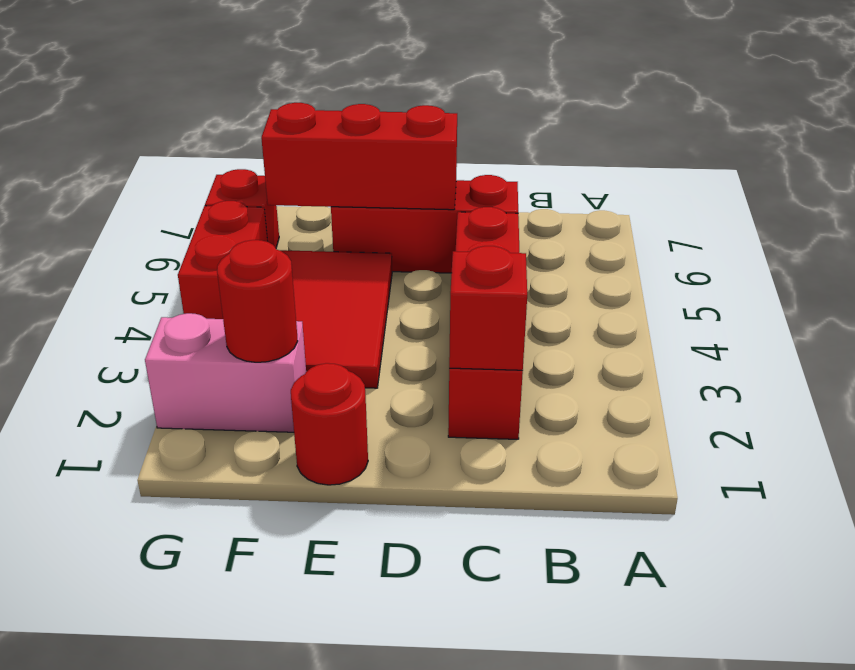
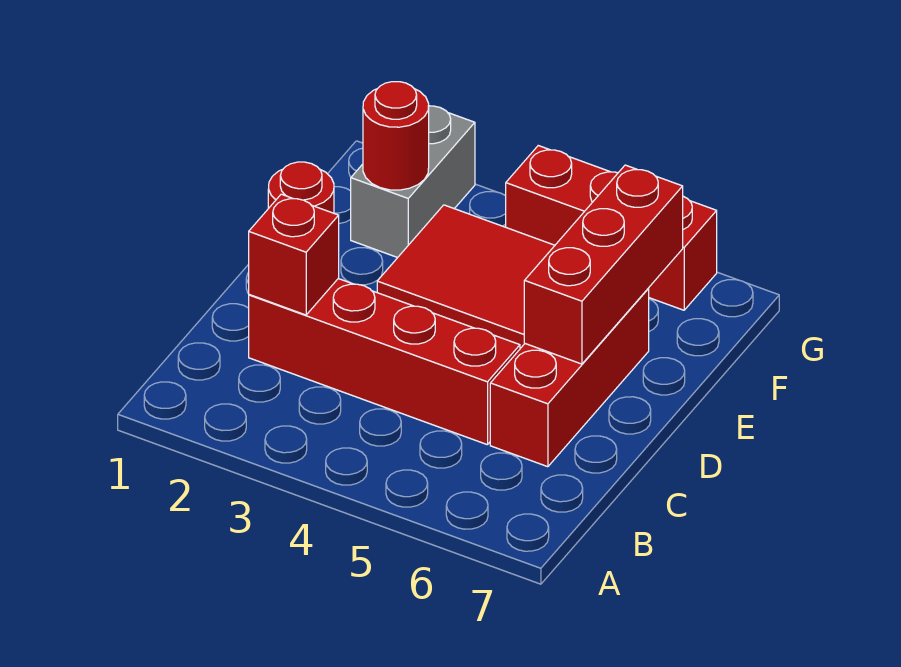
pink 1x2 brick [145,313,306,432] -> grey 1x2 brick [351,106,475,258]

